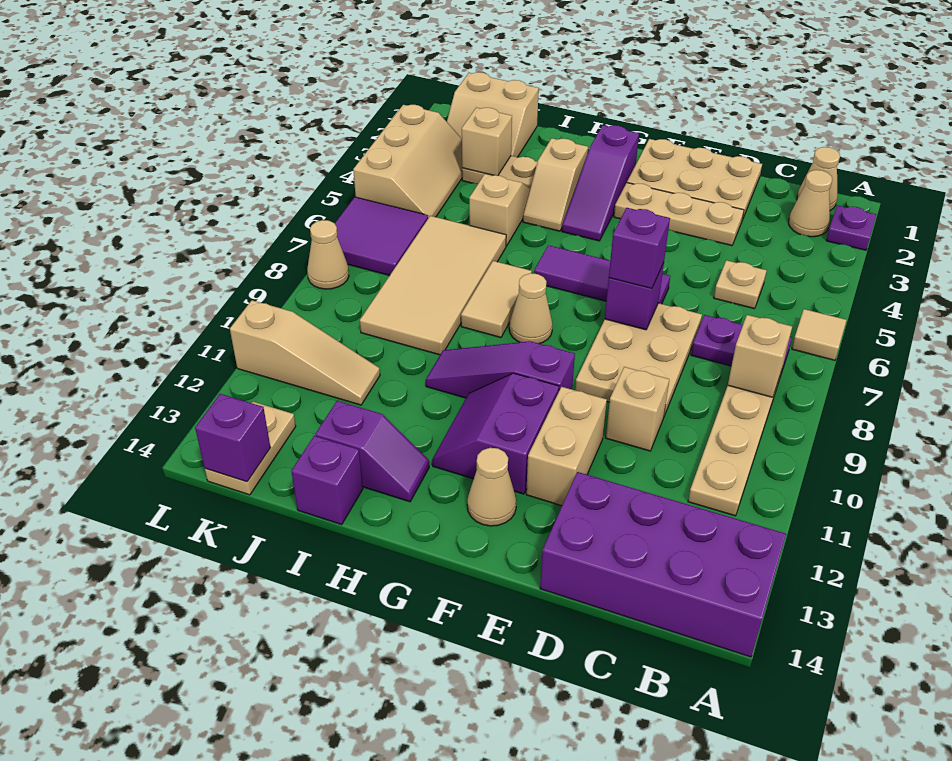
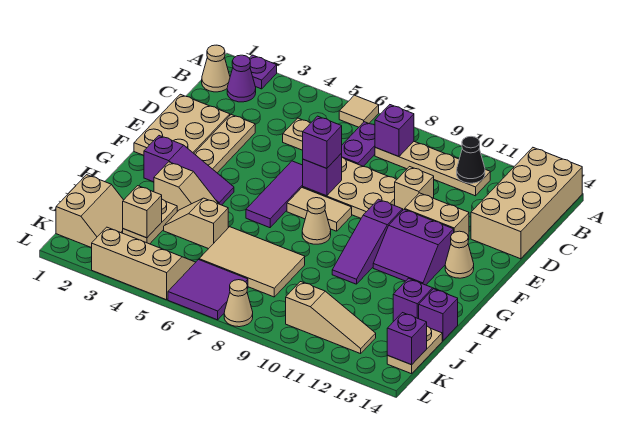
purple 2x4 brick [540,472,786,657] -> tan 2x4 brick [471,148,582,259]
tan 1x1 cone [789,170,832,237] -> purple 1x1 cone [227,55,256,102]
tan 1x1 brick [728,315,792,397] -> purple 1x1 brick [375,105,414,157]
none -> black 1x1 cone [457,137,485,183]
tan 1x2 tile [461,261,532,338] -> tan 1x2 tile moved to [287,188,352,231]
tan 2x4 tile [360,216,506,355] -> tan 2x3 tile [199,227,305,297]
tan 1x3 slope [230,300,380,405] -> tan 1x3 slope turned to [286,282,376,354]
tan 1x2 plate [205,402,296,495] -> tan 1x2 plate turned to [387,326,442,374]

